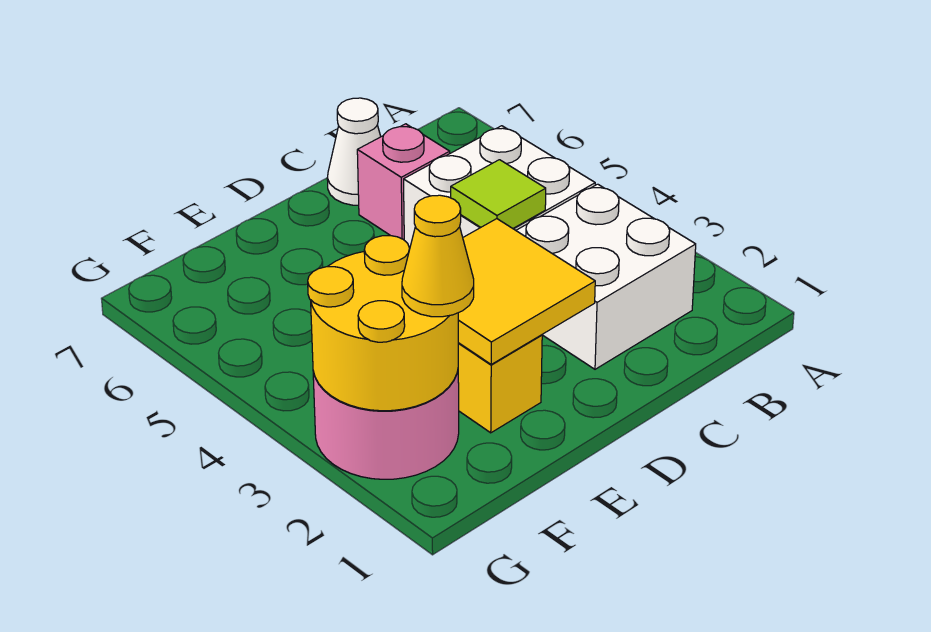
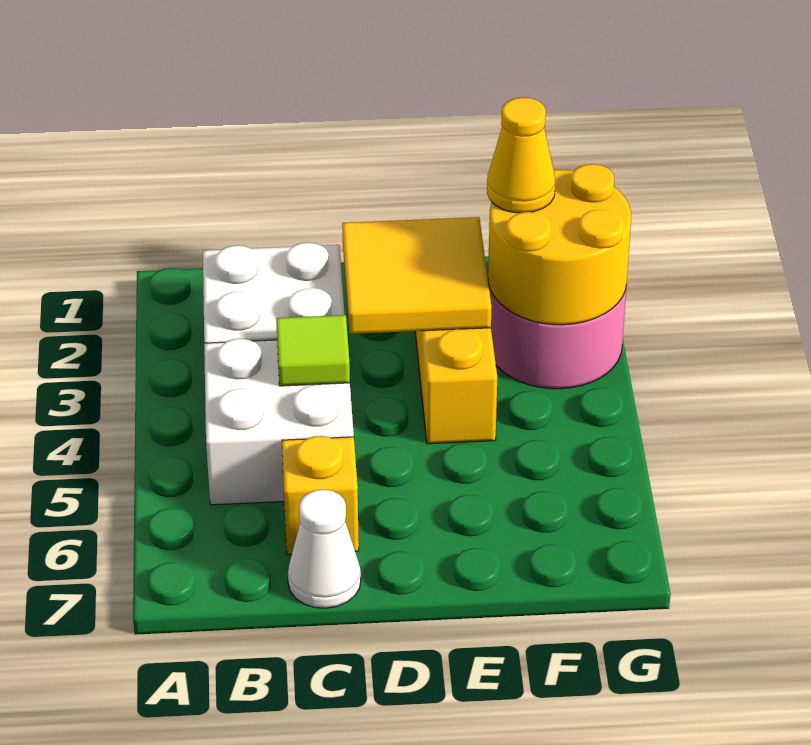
pink 1x1 brick [357,124,450,240] -> yellow 1x1 brick [282,436,359,555]

